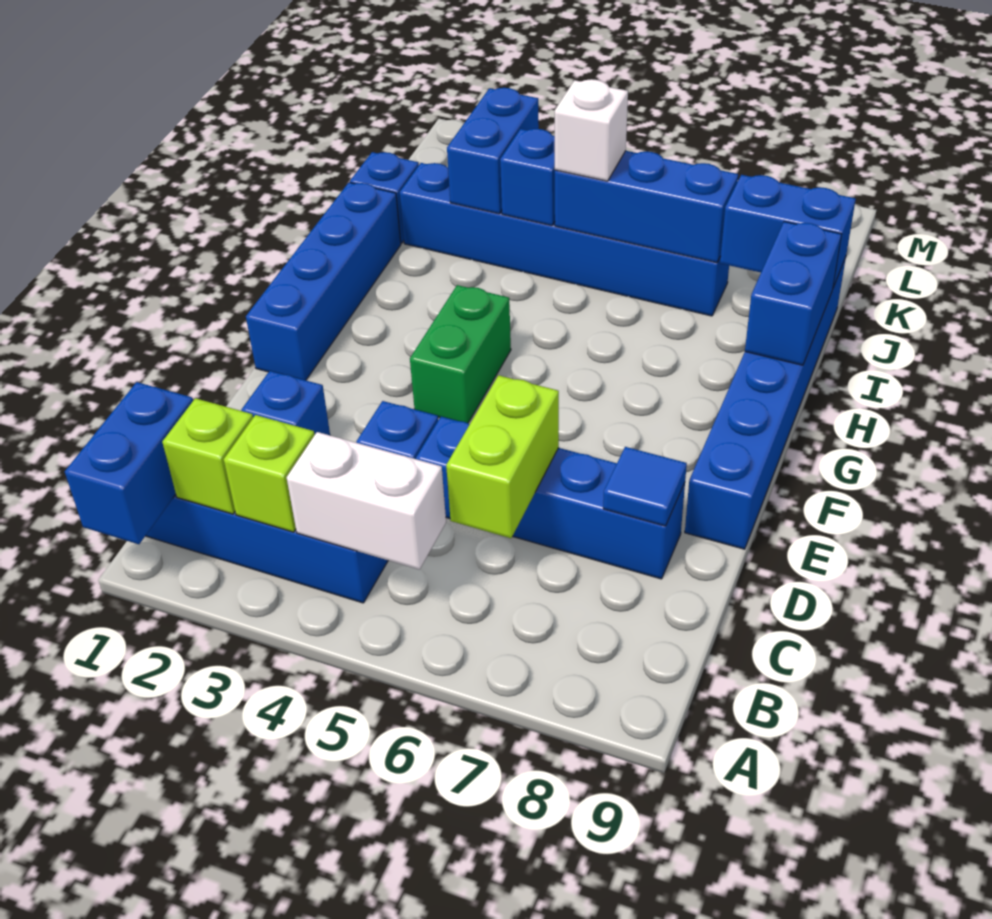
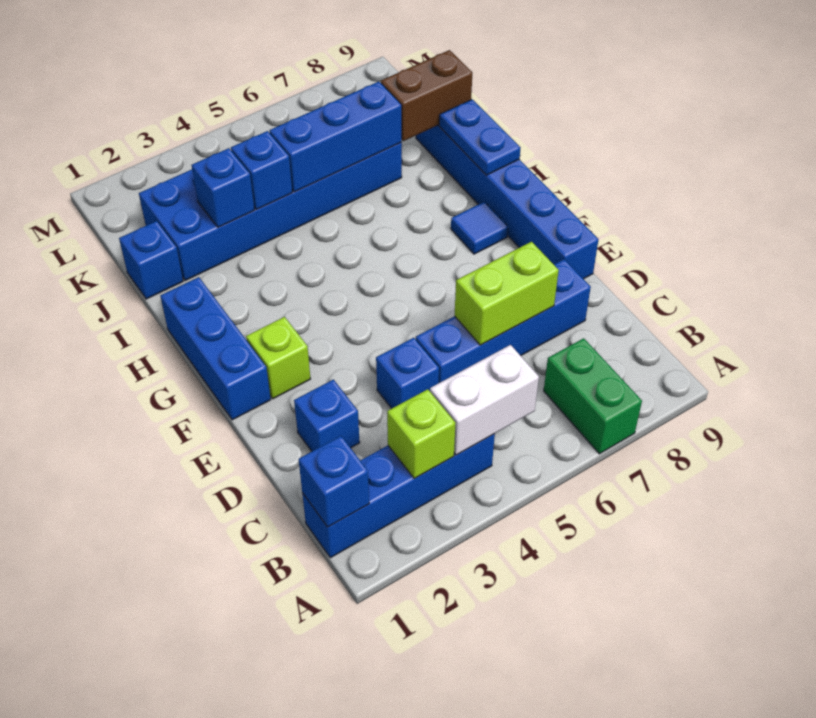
blue 1x2 brick [65,382,193,544] -> blue 1x1 brick [299,436,369,527]
lime 1x1 brick [162,398,253,514] -> lime 1x1 brick moved to [246,317,310,399]
lime 1x2 brick [446,375,559,538] -> lime 1x2 brick turned to [455,242,559,345]
blue 1x1 tile [603,447,687,526] -> blue 1x1 tile moved to [451,202,508,254]
blue 1x4 brick [246,183,401,380] -> blue 1x3 brick [160,277,271,420]
green 1x2 brick [410,285,511,423] -> green 1x2 brick moved to [544,338,642,454]
blue 1x2 brick [745,222,841,365] -> blue 1x2 plate [439,99,521,175]
blue 1x6 brick [400,163,729,316] -> blue 2x6 brick [139,143,402,281]
blue 1x2 brick [447,88,539,214] -> blue 1x1 brick [192,148,255,227]
white 1x1 brick [555,79,628,181] -> none
blue 1x2 brick [720,175,856,287] -> brown 1x2 brick [381,50,472,141]

